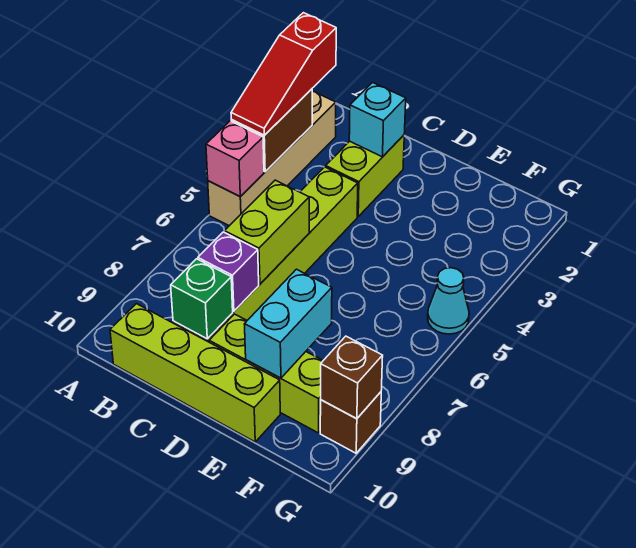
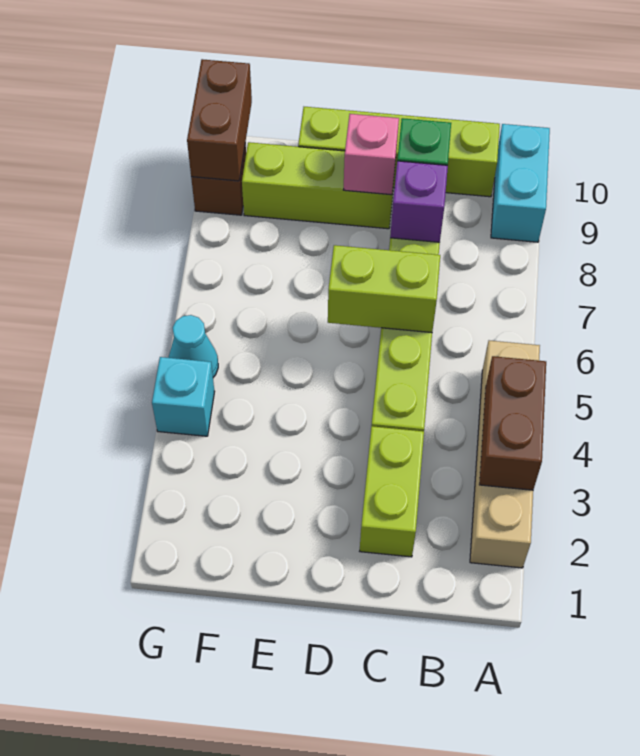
red 1x3 slope [231,13,336,135] -> none
pink 1x1 brick [206,121,264,197] -> pink 1x1 brick moved to [344,114,399,195]
cyan 1x1 brick [349,83,406,157] -> cyan 1x1 brick moved to [152,357,215,436]
lime 1x2 brick [225,180,309,284] -> lime 1x2 brick turned to [328,245,440,332]
cyan 1x2 brick [245,269,332,378] -> cyan 1x2 brick moved to [491,124,550,242]
brown 1x1 brick [321,336,383,419] -> brown 1x2 brick [187,59,252,181]

